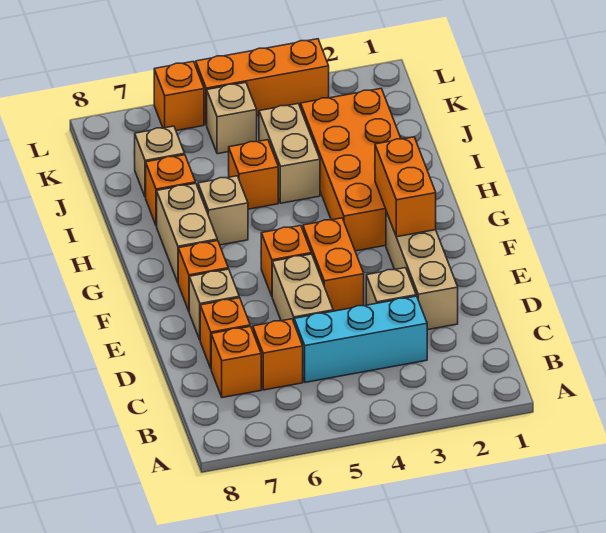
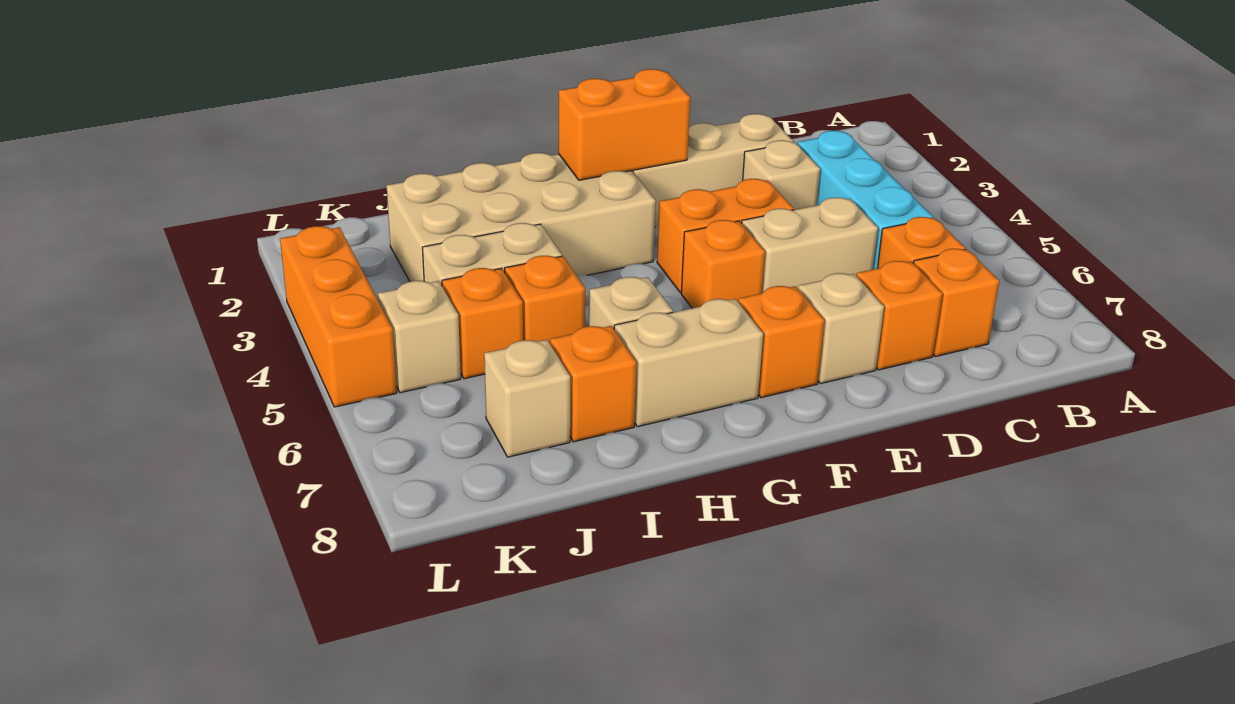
orange 2x4 brick [301,89,401,251] -> tan 2x4 brick [387,153,656,282]
orange 1x1 brick [154,61,204,131] -> orange 1x1 brick moved to [442,268,523,379]

